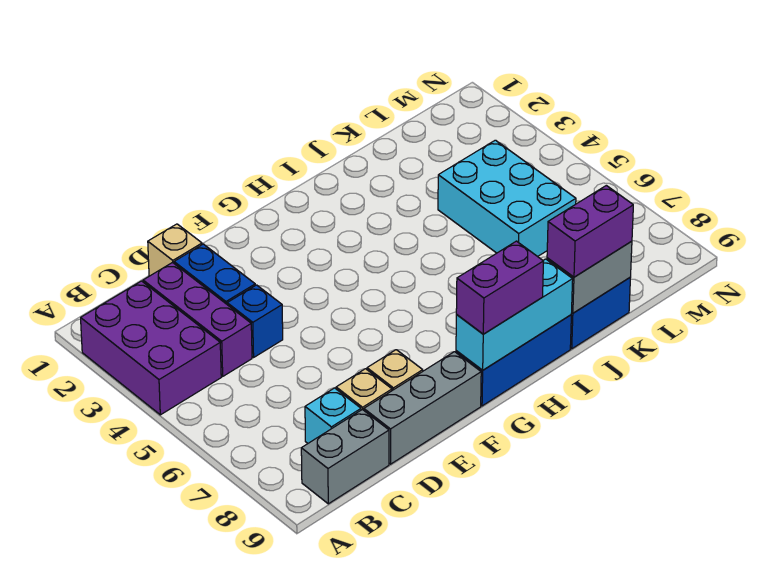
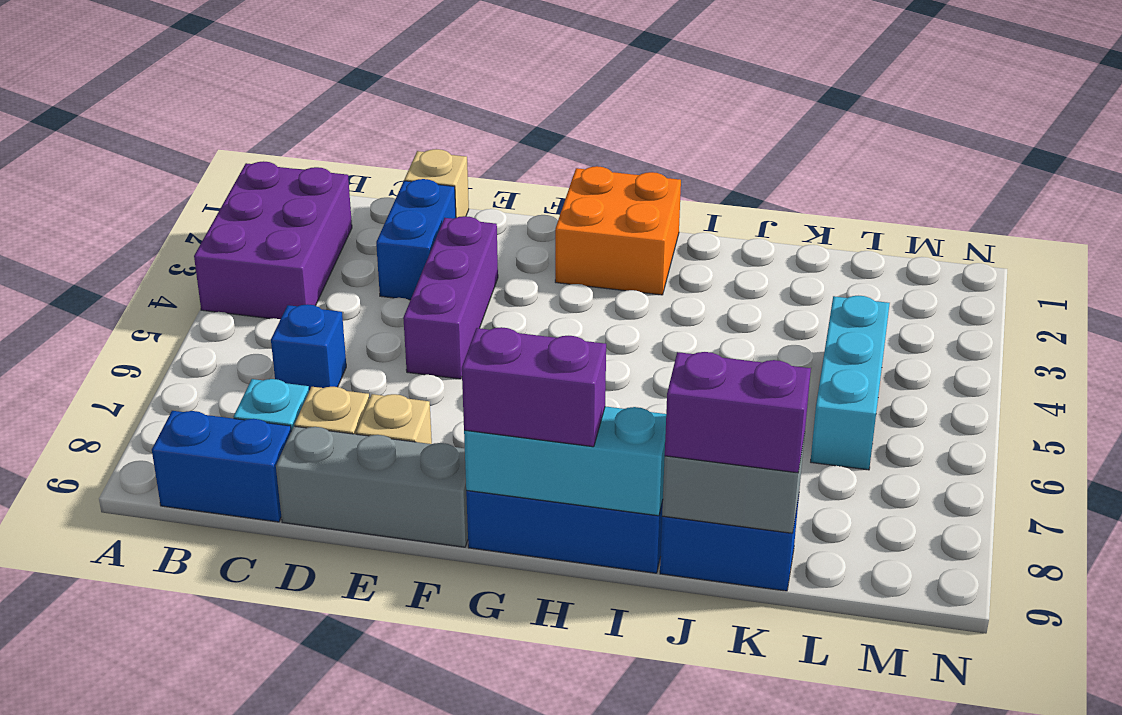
grey 1x2 brick [301,409,389,504] -> blue 1x2 brick [152,411,291,522]
purple 1x3 brick [143,263,252,376] -> purple 1x3 brick moved to [403,216,498,379]
blue 1x1 brick [227,285,283,357] -> blue 1x1 brick moved to [271,304,346,391]
none -> orange 2x2 brick [555,166,681,295]
cyan 2x3 brick [438,140,576,257] -> cyan 1x3 brick [811,296,890,470]

